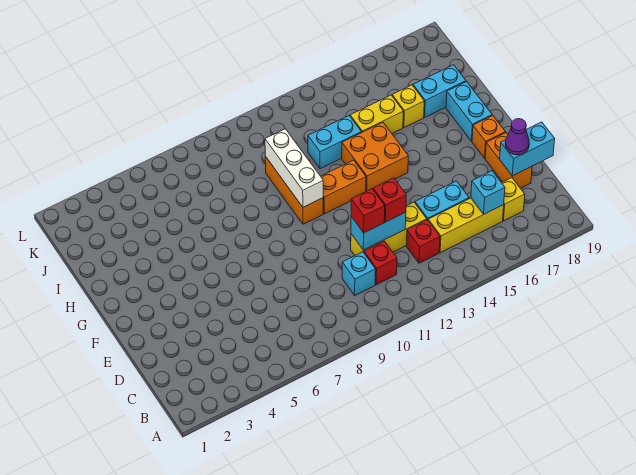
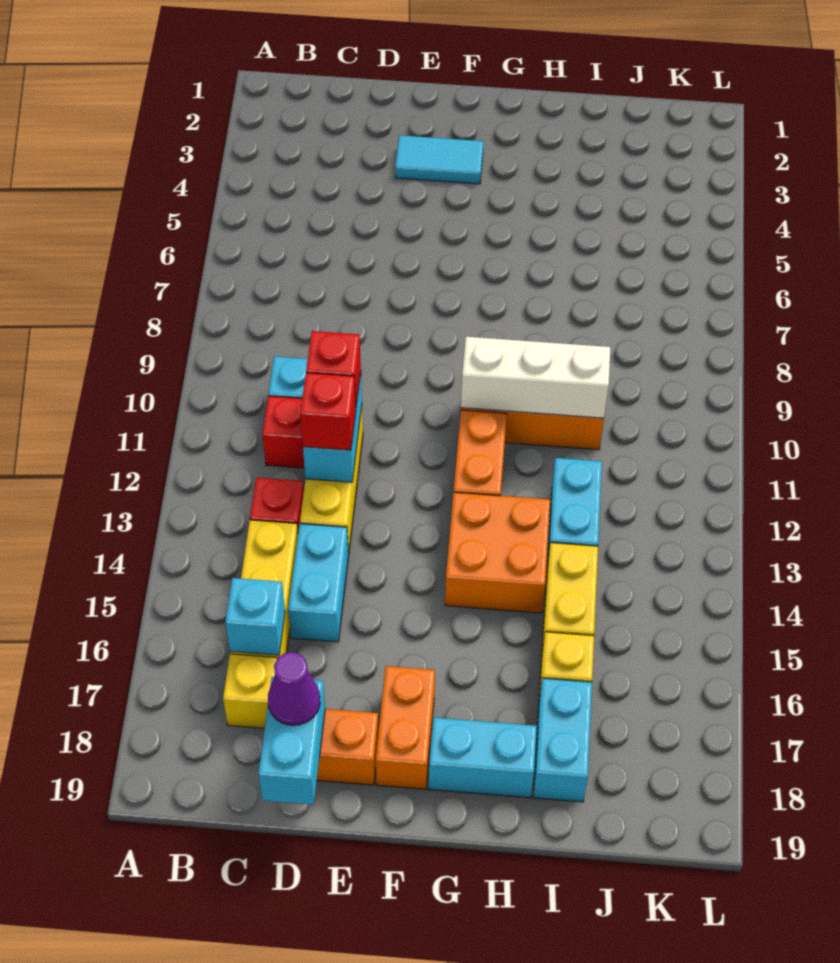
none -> cyan 1x2 tile [395,135,484,184]
orange 1x1 brick [472,115,505,158] -> orange 1x2 brick [376,666,435,789]

